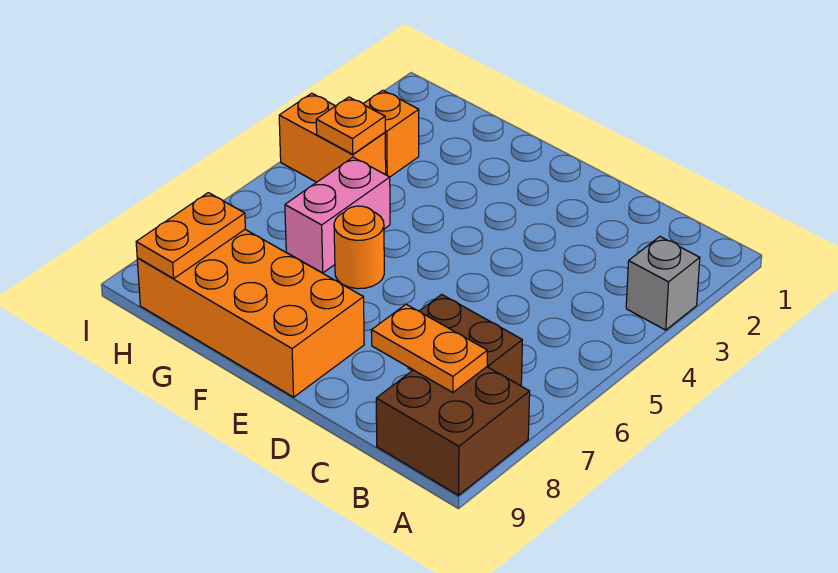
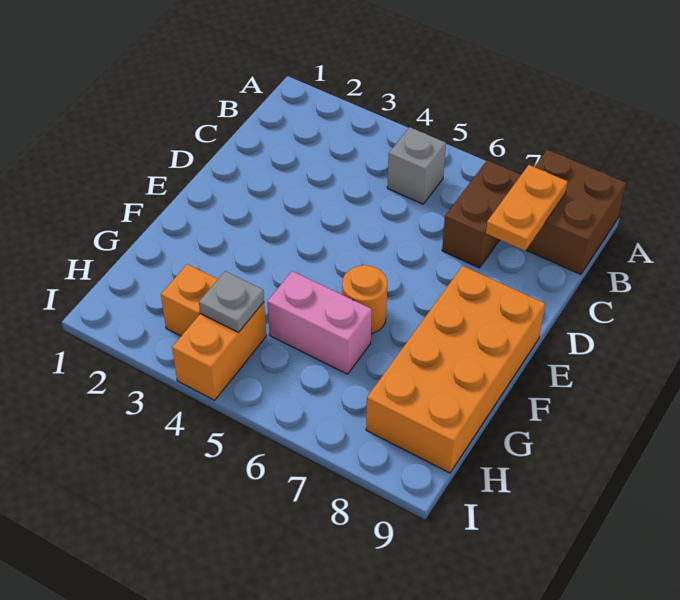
grey 1x1 brick [626,237,700,330] -> grey 1x1 brick moved to [387,127,446,204]
orange 1x1 plate [316,97,385,154] -> grey 1x1 plate [199,271,264,332]
orange 1x2 plate [136,193,245,279] -> none

